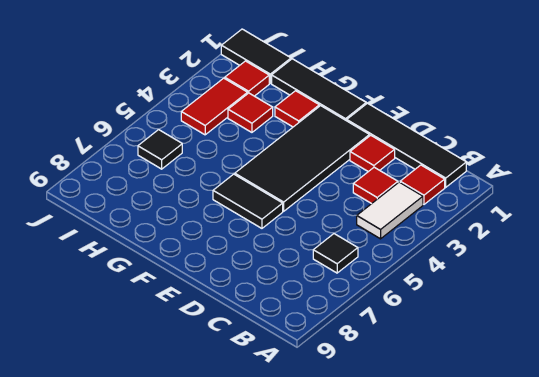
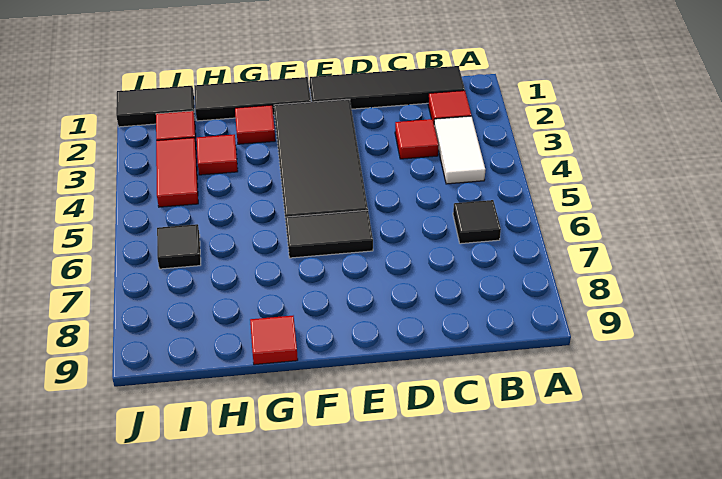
red 1x1 tile [350,135,395,172] -> red 1x1 tile moved to [250,316,298,365]

